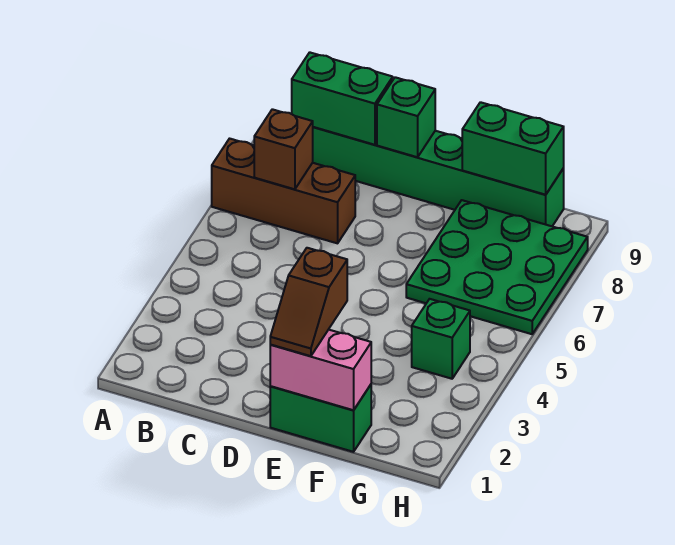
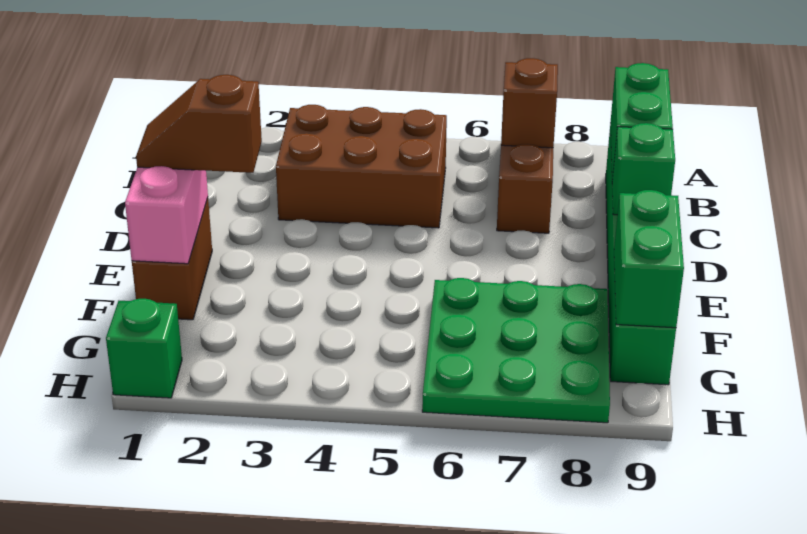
none -> brown 2x3 brick [276,105,447,228]
green 1x2 brick [270,385,371,452] -> brown 1x2 brick [132,198,212,320]
green 1x1 brick [412,299,470,379] -> green 1x1 brick moved to [106,299,182,398]

